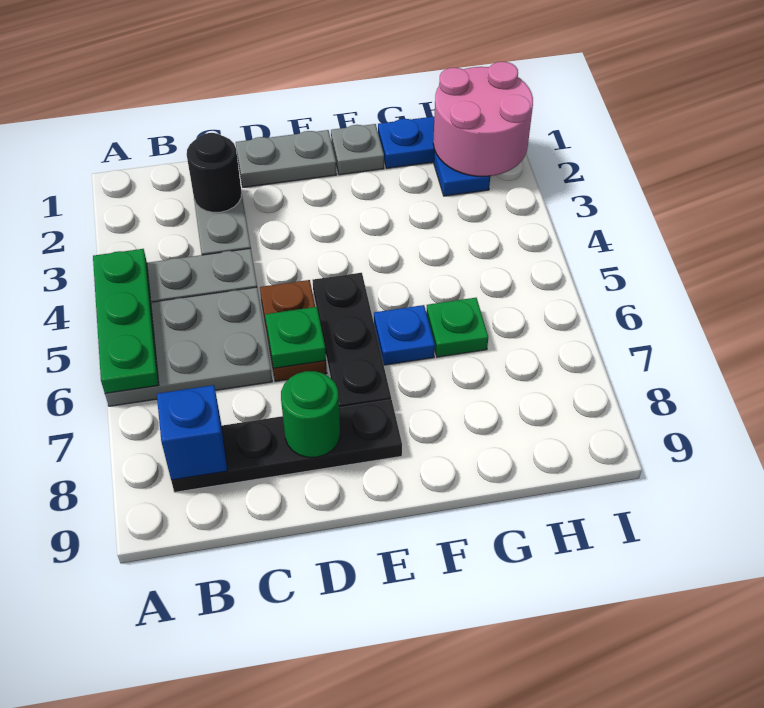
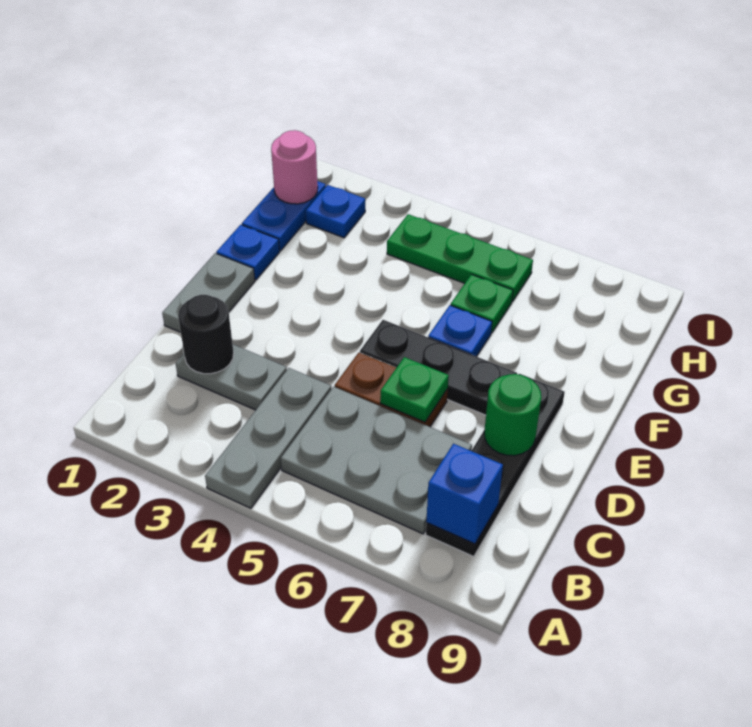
green 1x3 plate [93,249,159,393] -> green 1x3 plate moved to [387,214,533,301]
grey 2x3 plate [105,287,272,406] -> grey 2x3 plate turned to [281,387,472,534]
grey 1x1 plate [331,124,384,175] -> blue 1x1 plate [216,225,280,280]
pink 2x2 round brick [433,62,533,177] -> pink 1x1 round brick [271,130,318,204]

